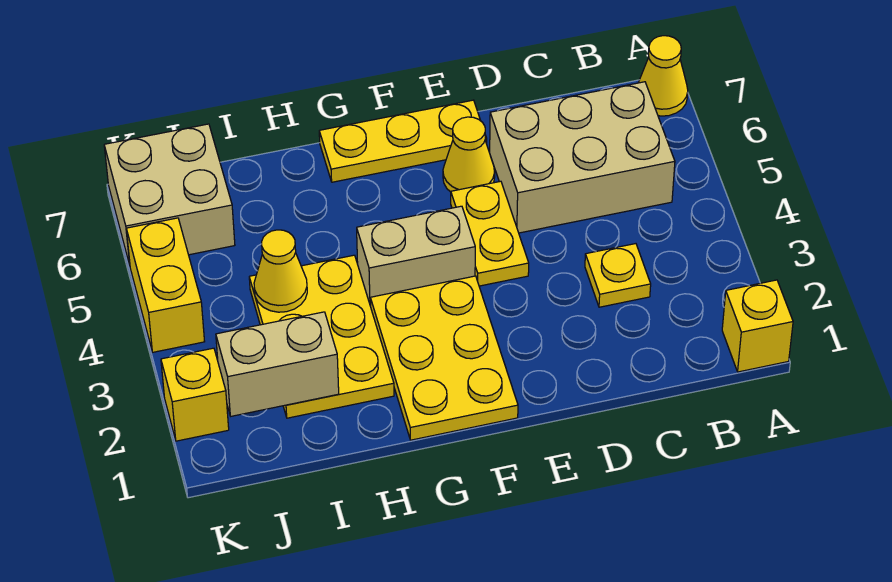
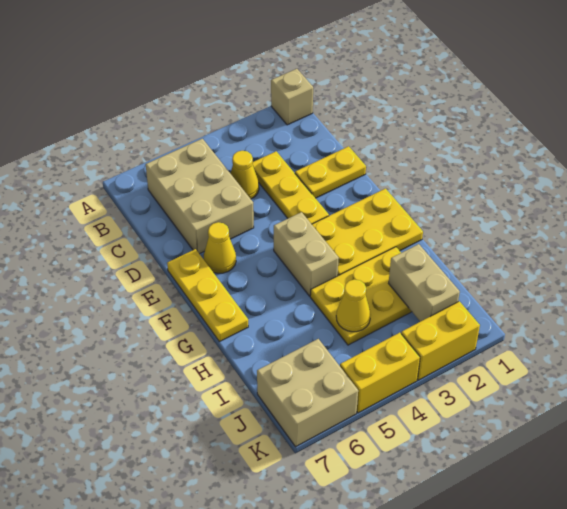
yellow 1x1 brick [722,280,793,372] -> tan 1x1 brick [271,69,313,125]
yellow 1x1 cone [638,36,688,116] -> yellow 1x1 cone moved to [230,151,259,199]
yellow 1x1 plate [585,244,651,307] -> yellow 1x3 plate [252,151,329,224]
yellow 1x2 plate [451,181,529,286] -> yellow 1x2 plate moved to [295,146,366,198]
yellow 1x1 brick [161,348,229,441] -> yellow 1x2 brick [401,301,480,380]

